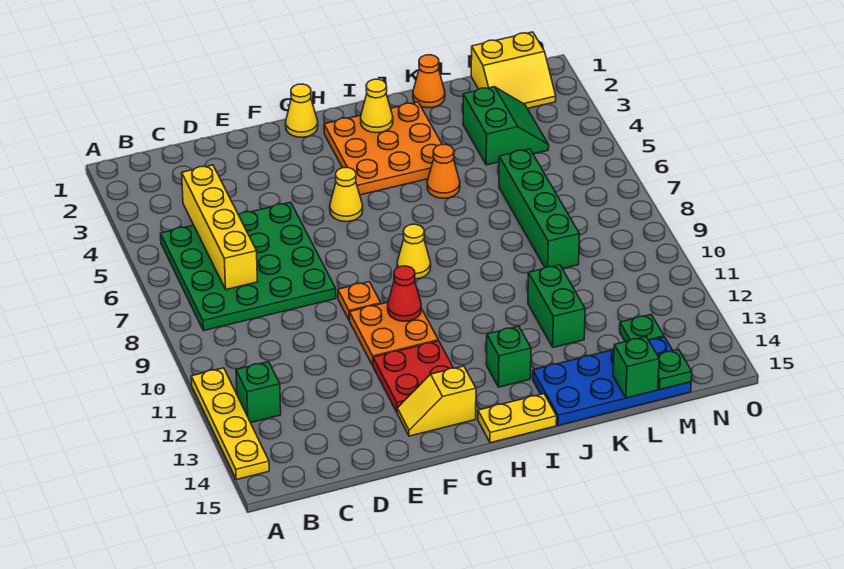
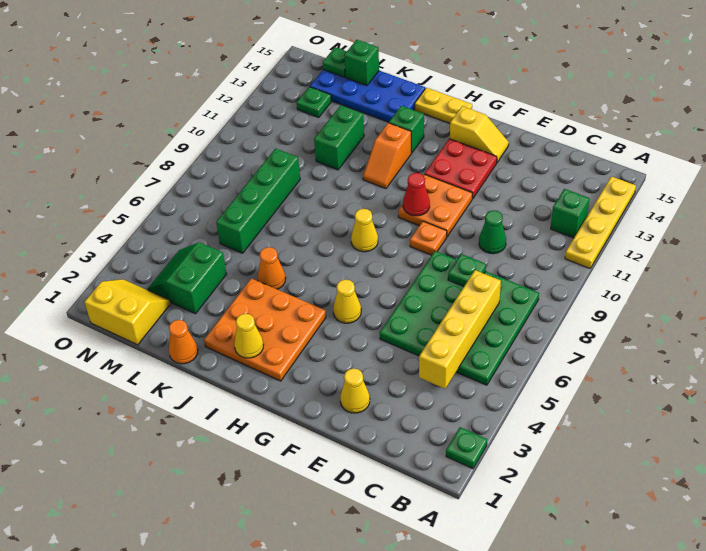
none -> green 1x1 plate [446,427,487,469]
none -> green 1x1 plate [448,254,486,287]
none -> green 1x1 cone [479,210,506,254]
yellow 1x1 cone [286,84,318,137] -> yellow 1x1 cone moved to [340,368,370,413]
none -> orange 1x2 slope [363,123,411,189]

